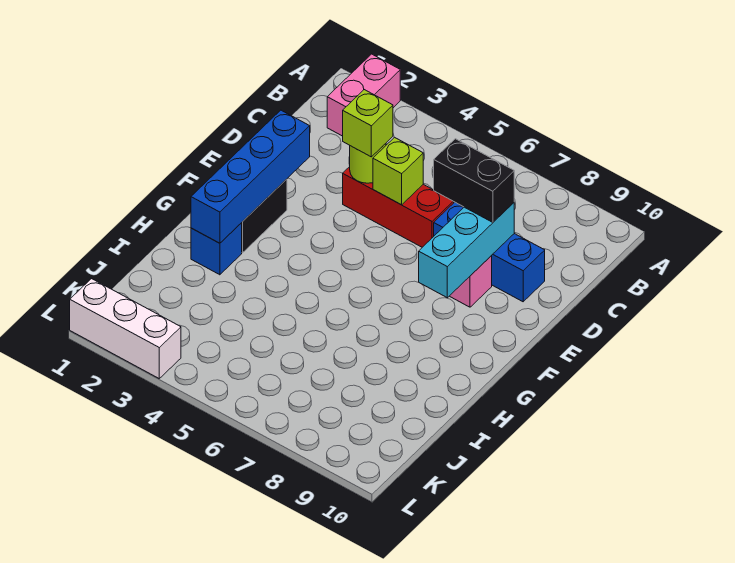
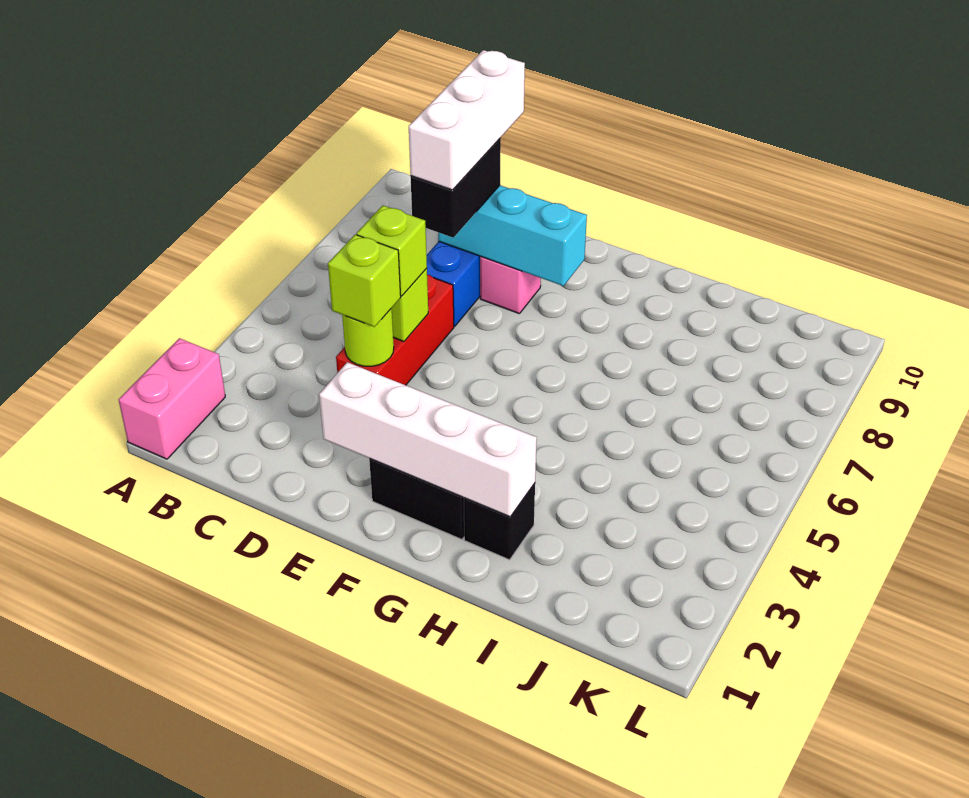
pink 1x2 brick [327,54,400,136] -> pink 1x2 brick turned to [119,338,225,459]
none -> lime 1x1 brick [357,206,427,296]
blue 1x4 brick [191,110,310,243] -> white 1x4 brick [319,362,537,517]
blue 1x1 brick [191,223,242,275] -> black 1x1 brick [464,483,535,560]
white 1x3 brick [70,279,181,378] -> white 1x3 brick moved to [409,50,525,190]

